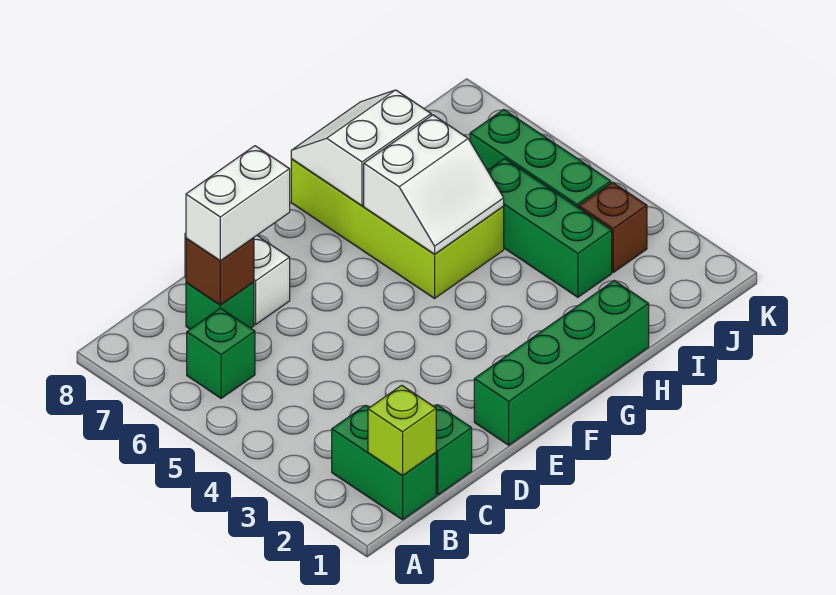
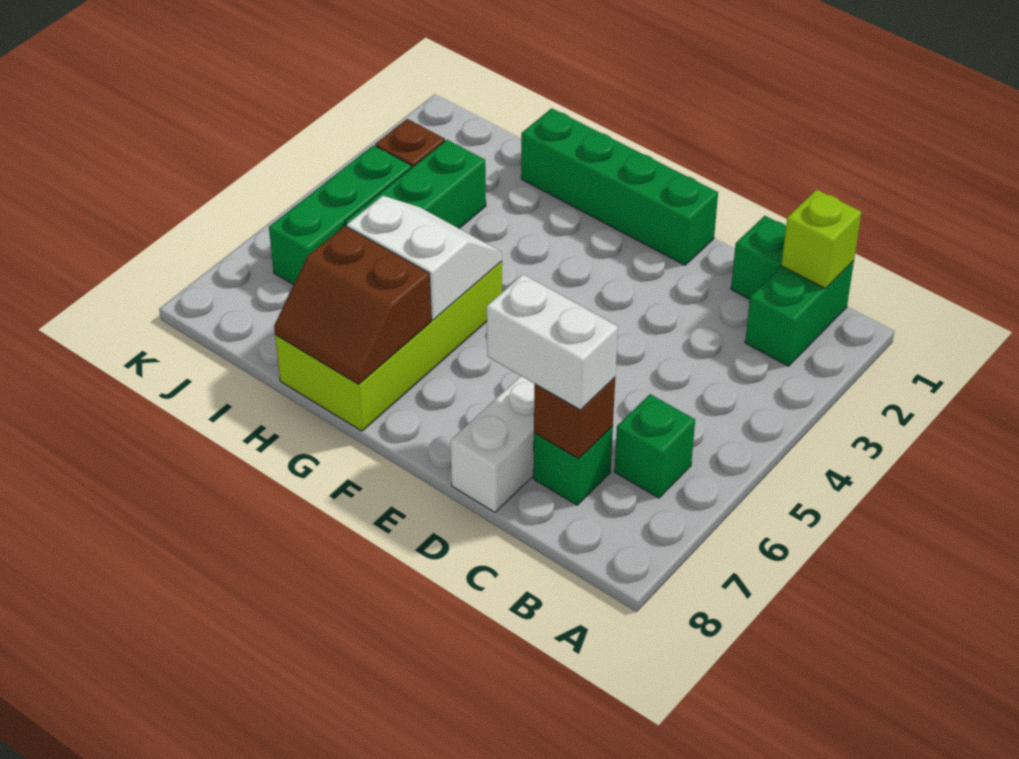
white 2x2 slope [291,90,431,206] -> brown 2x2 slope [274,226,431,385]

